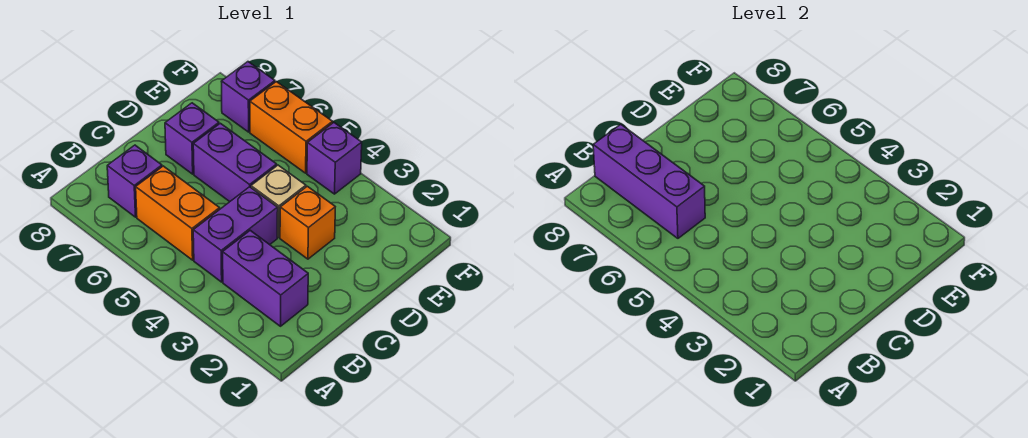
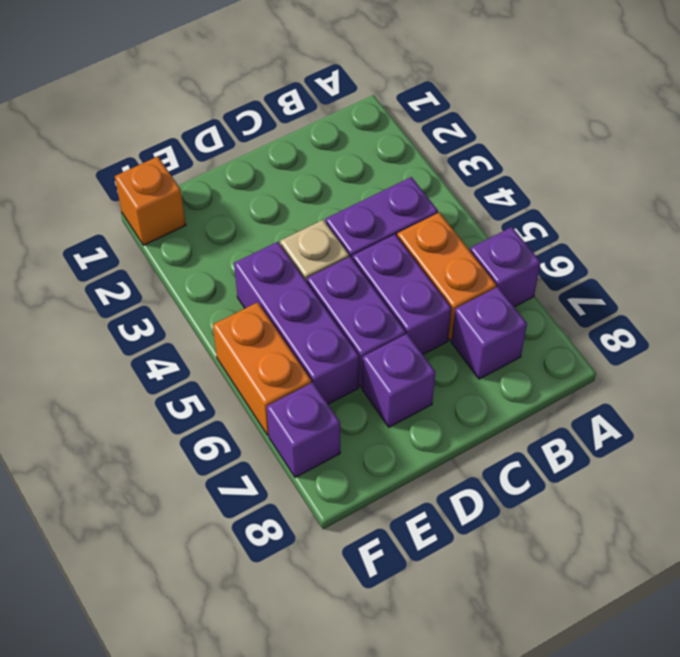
purple 1x2 brick [223,230,308,326] -> purple 1x2 brick moved to [353,234,452,354]
purple 1x3 brick [593,124,705,238] -> purple 1x3 brick moved to [234,242,359,404]
orange 1x1 brick [280,186,335,259] -> orange 1x1 brick moved to [115,157,186,245]
purple 1x1 brick [307,123,362,194] -> purple 1x1 brick moved to [470,227,541,307]

